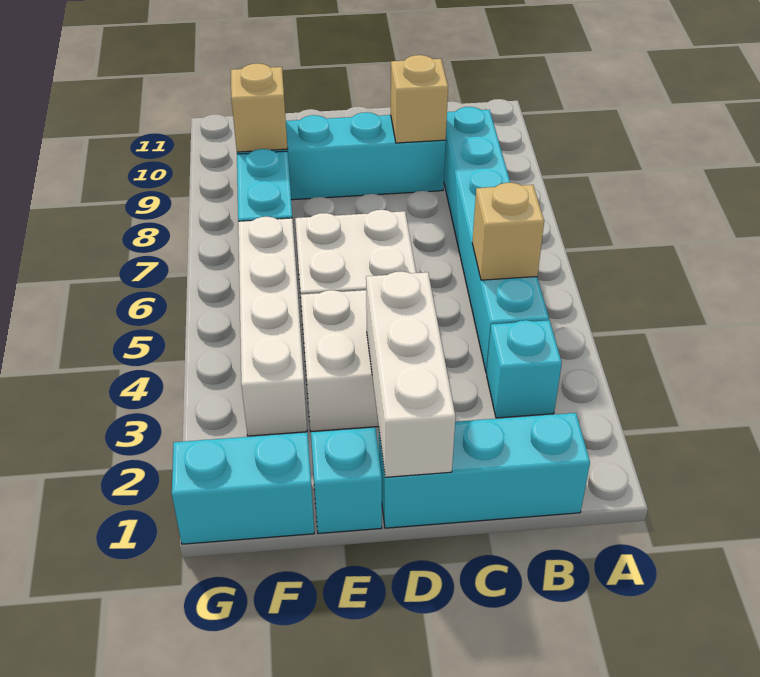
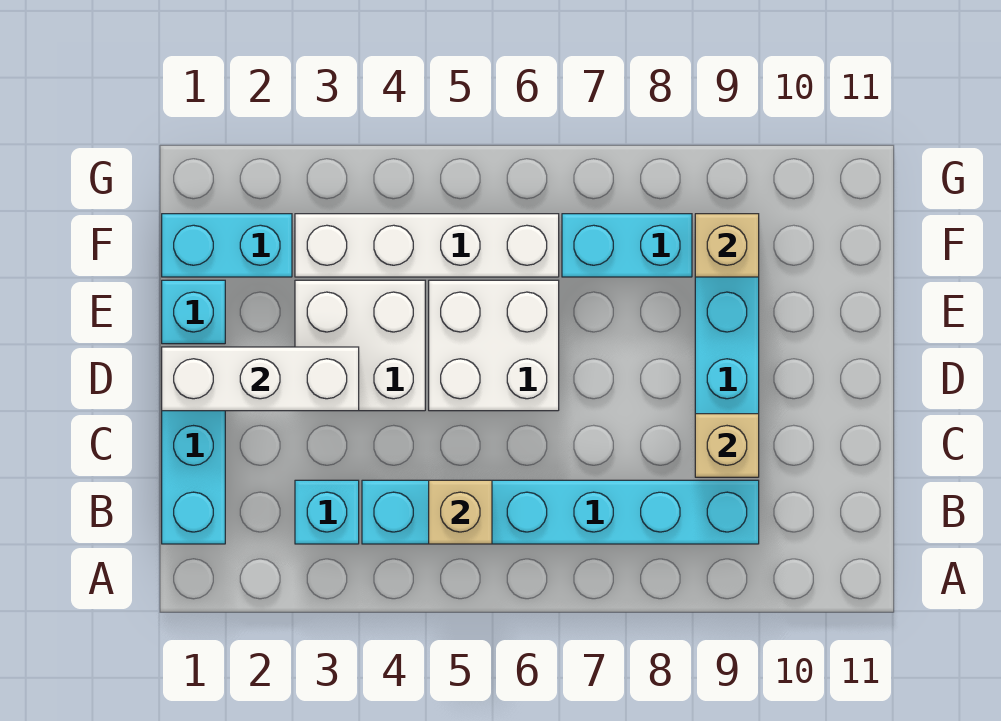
cyan 1x2 brick [172,433,314,544] -> cyan 1x2 brick turned to [162,214,292,277]

